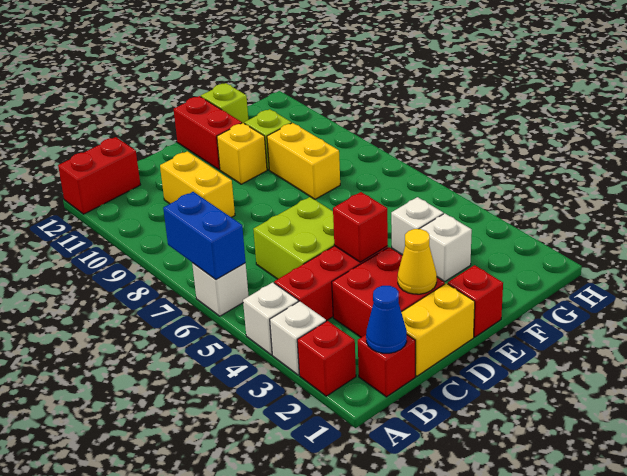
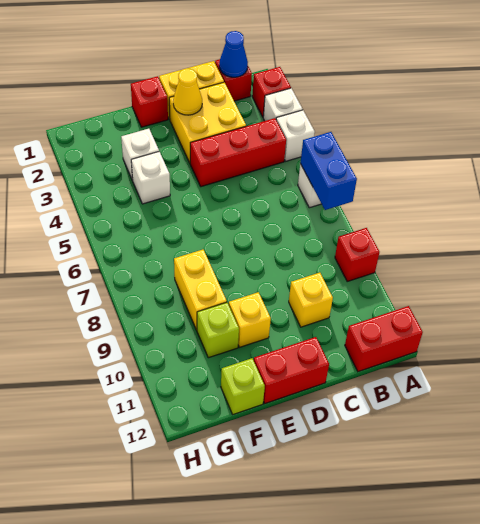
red 2x2 brick [332,247,445,337] -> yellow 2x2 brick [169,82,246,163]
lime 2x2 brick [253,197,334,279] -> none
yellow 1x2 brick [160,151,235,217] -> yellow 1x1 brick [289,273,333,327]
red 1x1 brick [333,192,388,262] -> red 1x1 brick moved to [335,228,379,281]
red 1x2 brick [174,96,242,170] -> red 1x2 brick turned to [254,337,329,403]

